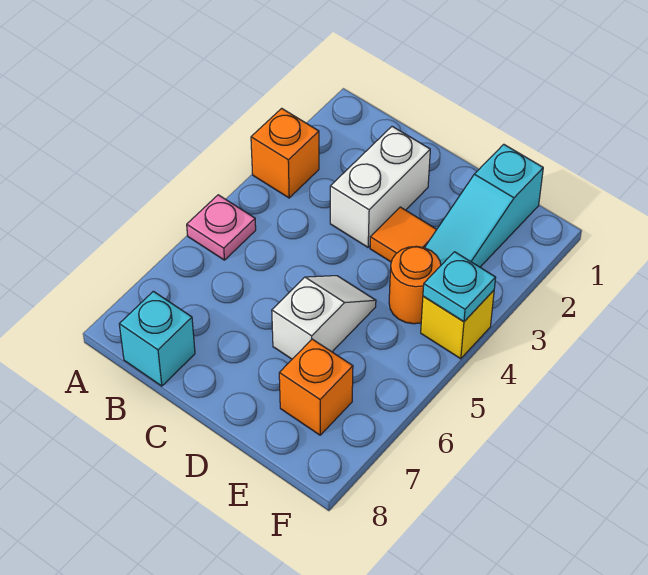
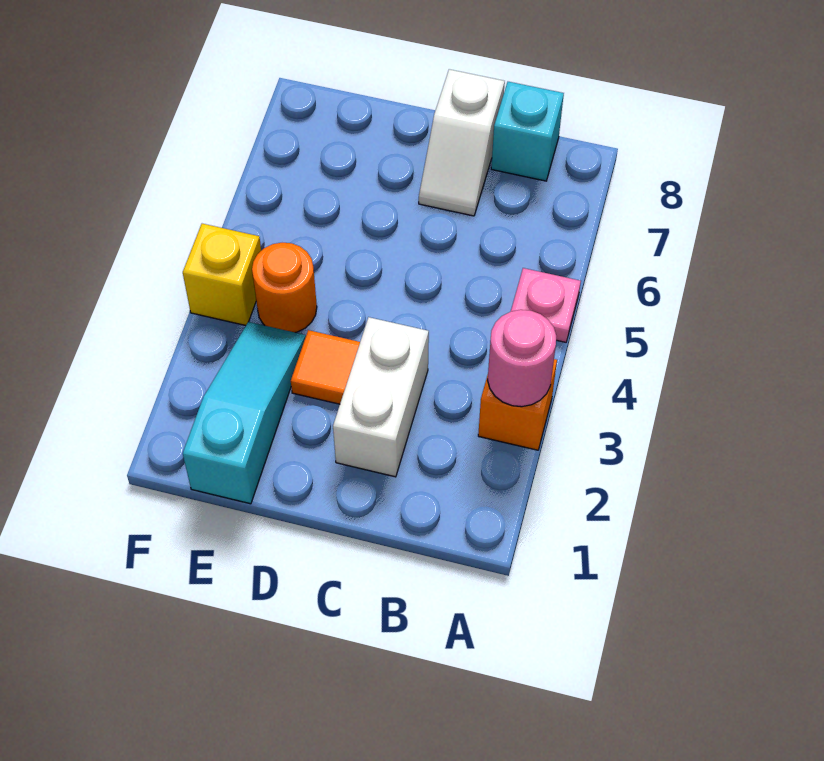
none -> pink 1x1 round brick [488,310,556,407]
white 1x2 slope [272,276,376,359] -> white 1x2 slope moved to [419,69,505,216]
orange 1x1 brick [279,339,353,435] -> none
cyan 1x1 plate [423,252,496,322] -> none

